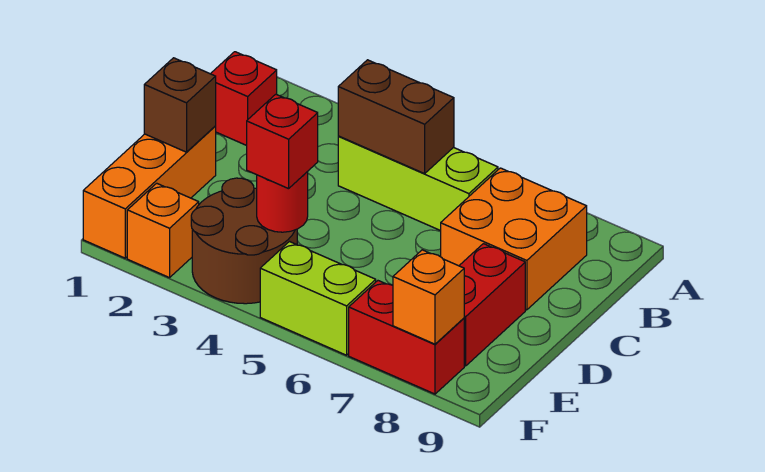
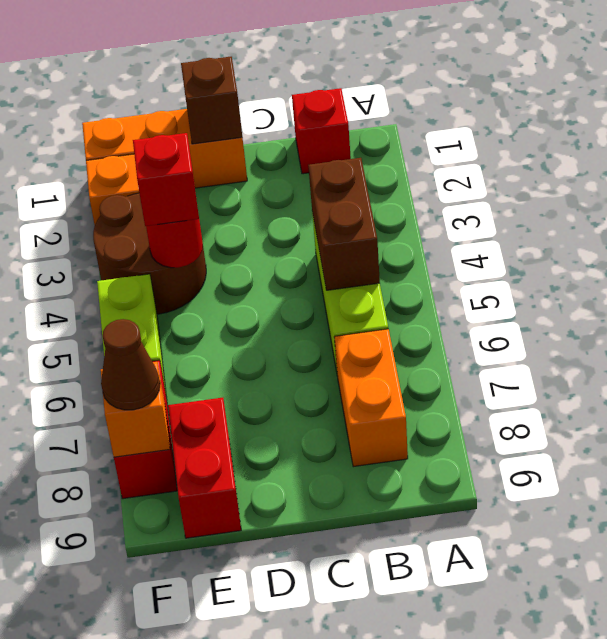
orange 2x2 brick [441,168,587,310] -> orange 1x2 brick [334,329,408,467]
red 1x2 brick [459,244,525,366] -> red 1x2 brick turned to [168,398,241,538]
none -> brown 1x1 cone [101,319,160,410]

